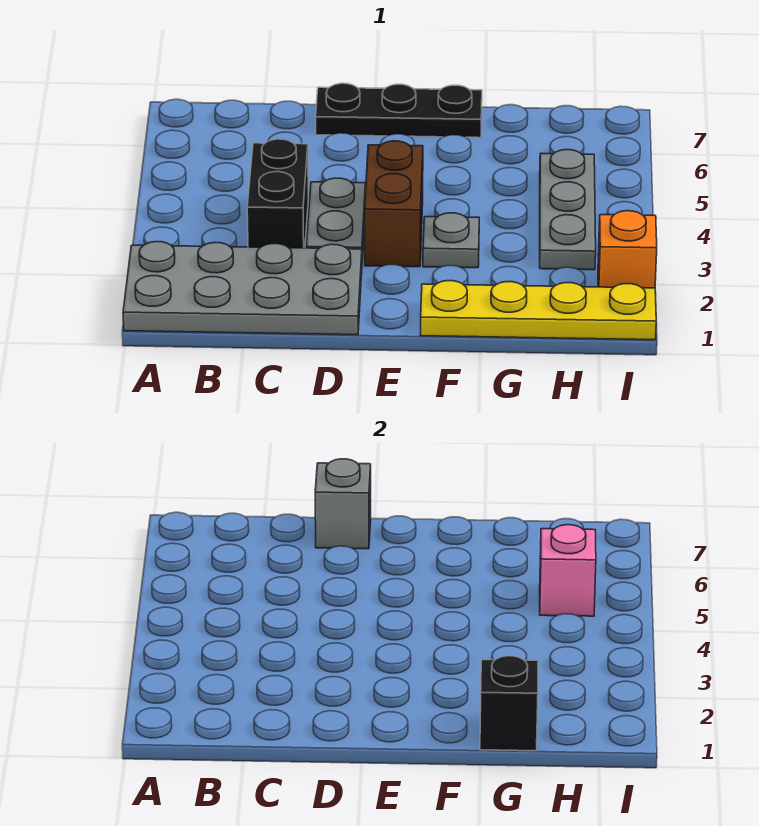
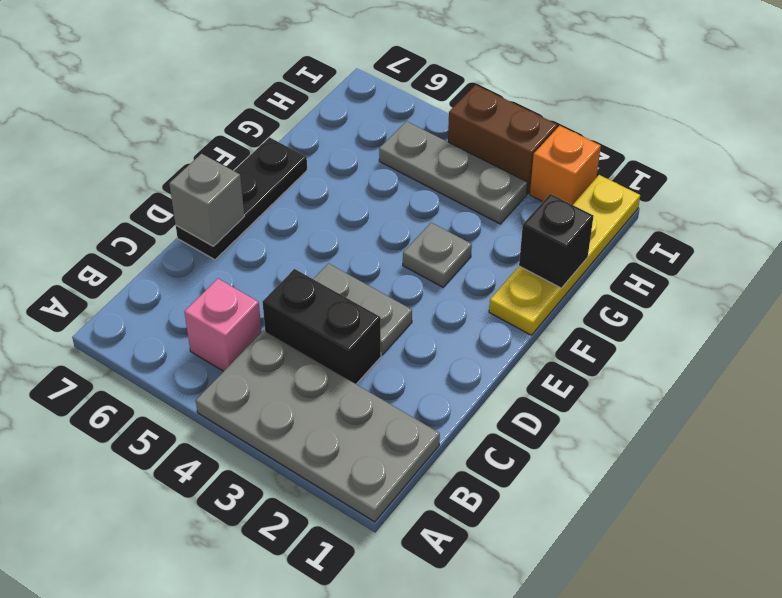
grey 2x4 plate [123,242,362,335] -> grey 2x4 plate turned to [196,331,440,522]
brown 1x2 brick [365,141,423,267] -> brown 1x2 brick moved to [448,85,557,194]
pink 1x1 brick [540,525,596,616] -> pink 1x1 brick moved to [185,279,262,371]

